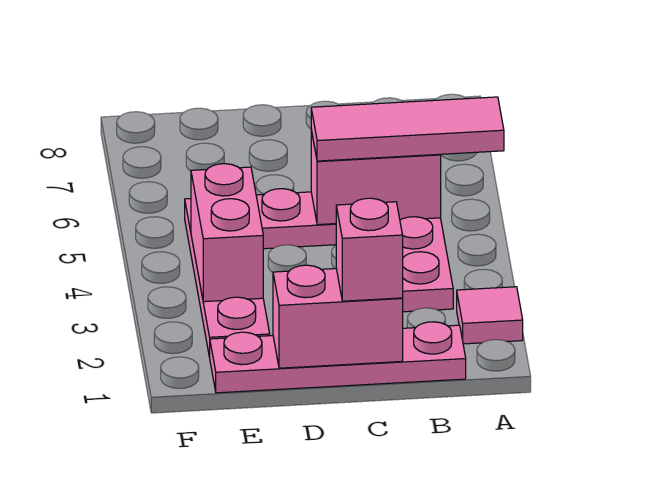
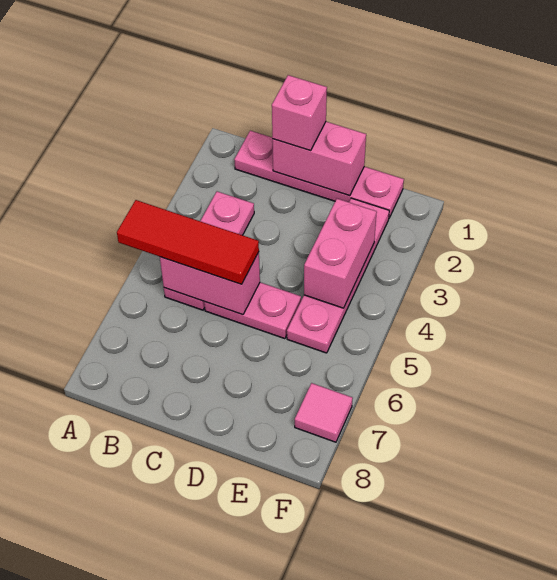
pink 1x1 tile [457,287,523,344] -> pink 1x1 tile moved to [295,383,353,442]
pink 1x3 tile [311,97,504,161] -> red 1x3 tile [117,200,259,284]

